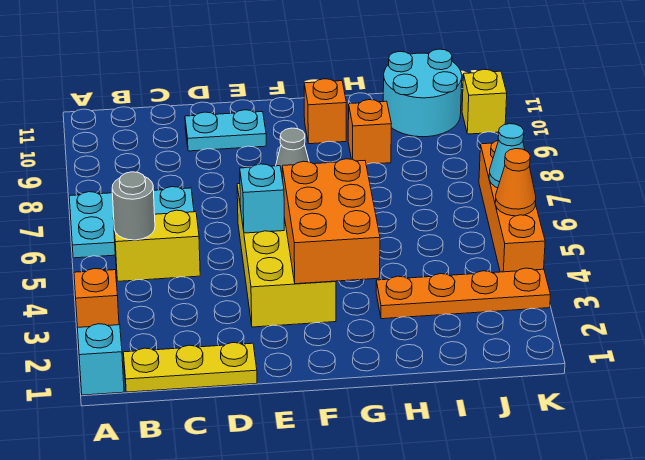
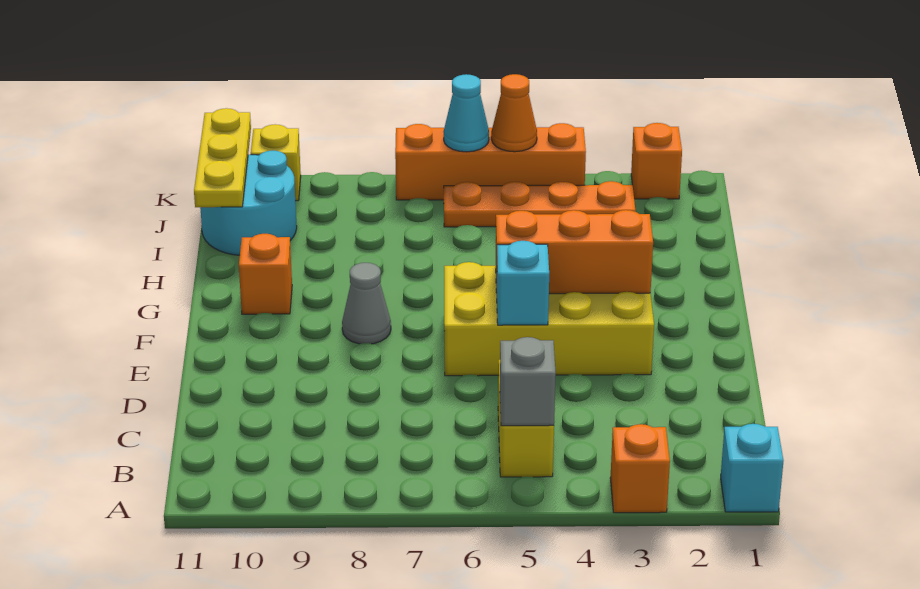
cyan 2x3 plate [69,187,194,258] -> none
yellow 1x3 plate [123,343,257,392] -> yellow 1x3 plate moved to [194,108,251,207]
grey 1x1 round brick [112,172,155,240] -> grey 1x1 brick [500,337,556,426]
cyan 1x2 plate [185,110,266,151] -> none
orange 2x3 brick [282,159,380,284] -> orange 1x3 brick [496,210,653,294]
orange 1x4 plate [376,268,550,319] -> orange 1x4 plate turned to [444,181,635,227]
orange 1x1 brick [348,100,391,164] -> orange 1x1 brick moved to [631,123,682,199]

